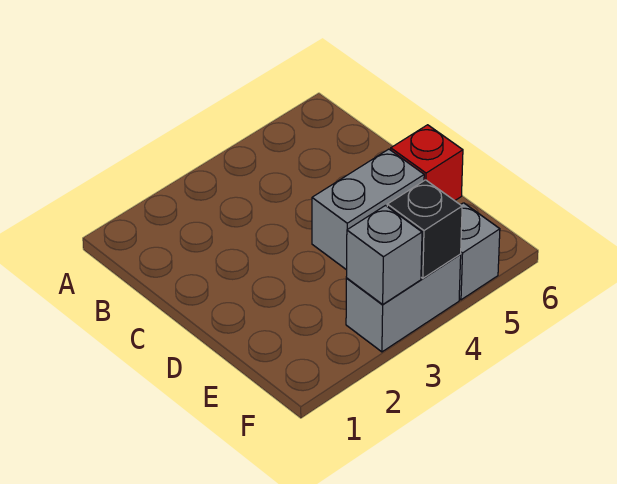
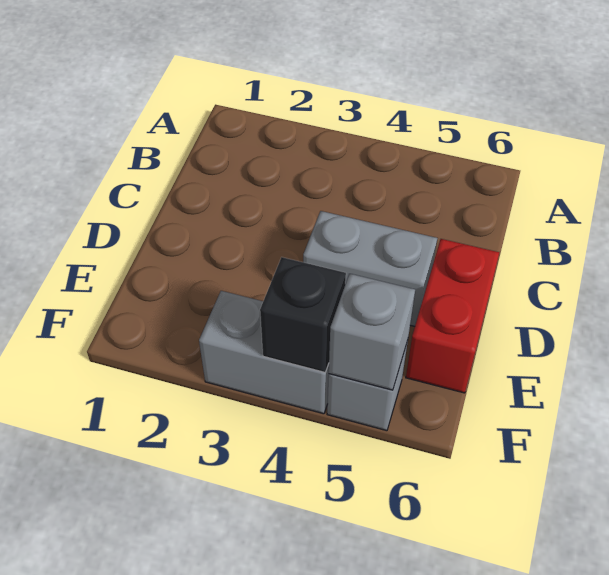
red 1x1 brick [391,125,463,201] -> red 1x2 brick [406,239,499,393]
grey 1x1 brick [346,206,422,304] -> grey 1x1 brick moved to [329,274,415,390]

